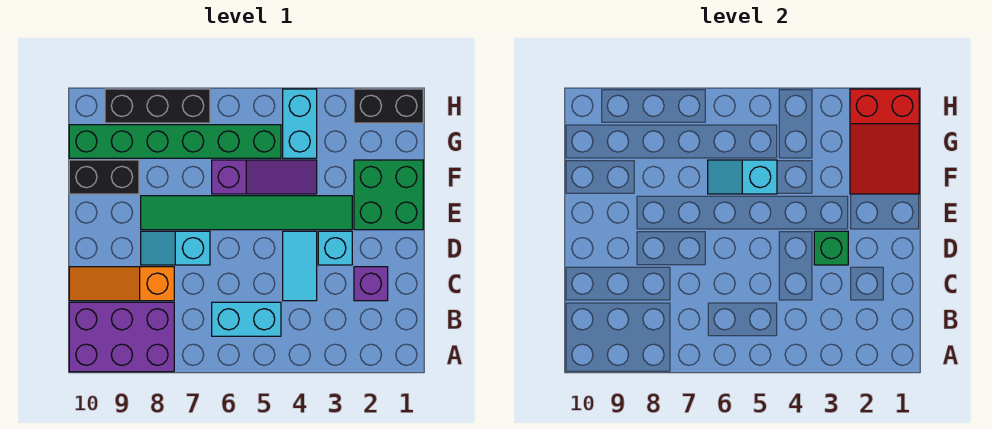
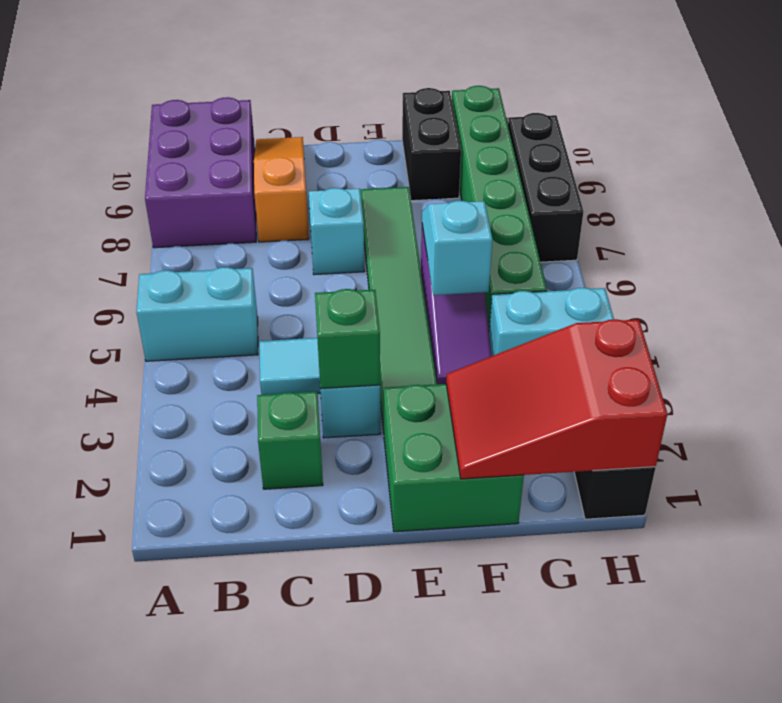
cyan 1x2 brick [212,302,281,336] -> cyan 1x2 brick turned to [137,267,258,361]
purple 1x1 brick [354,267,388,301] -> green 1x1 brick [257,392,323,489]

